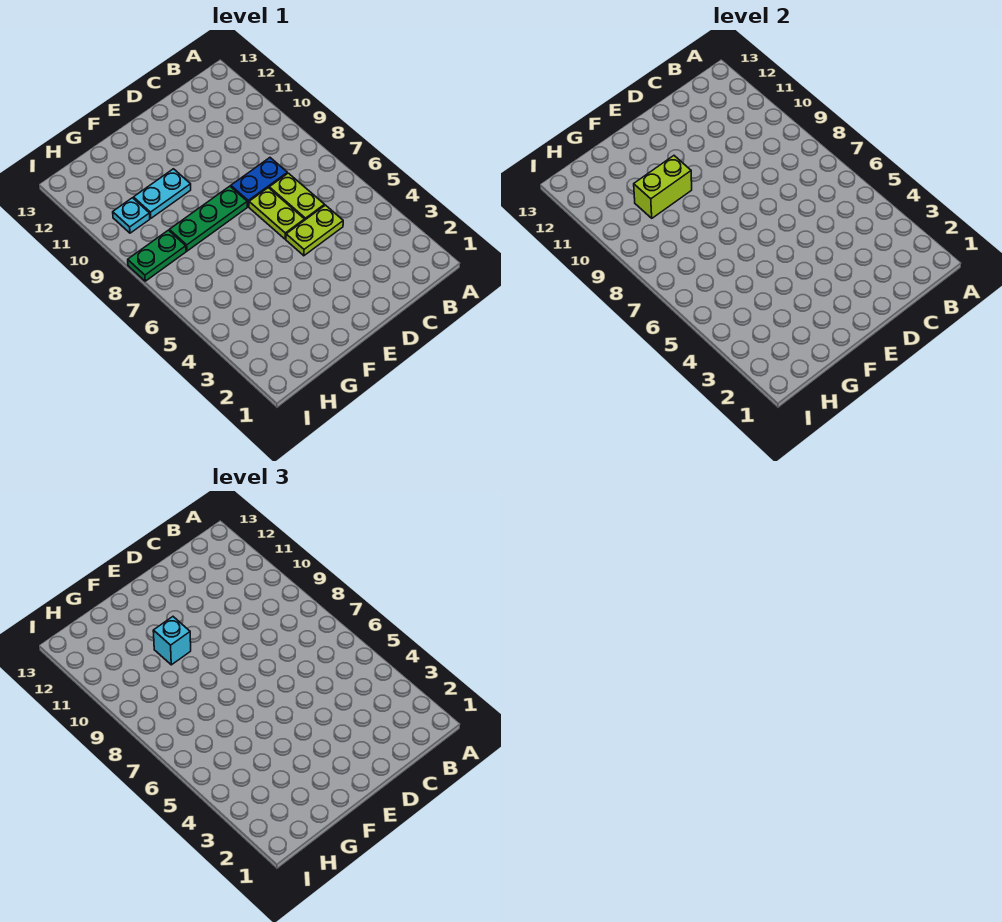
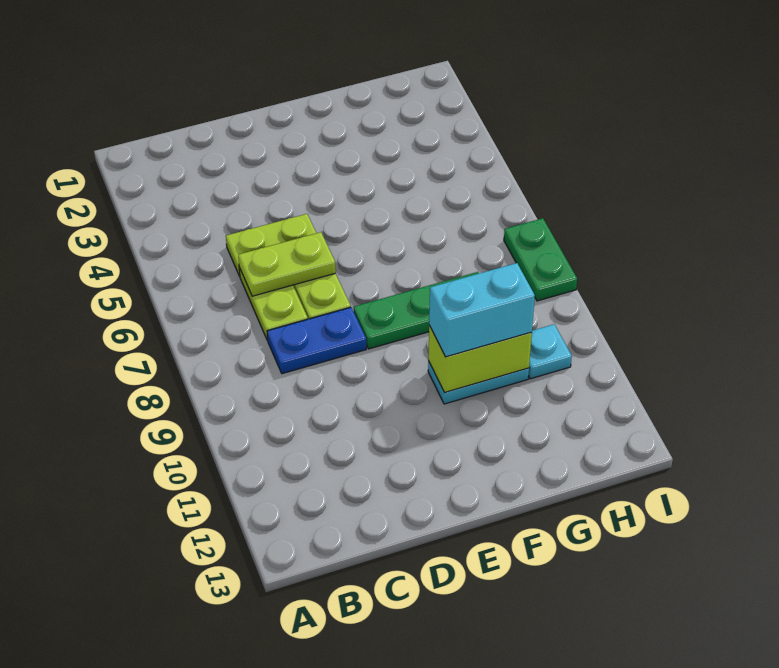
none -> lime 1x2 plate [238,232,336,296]
cyan 1x1 brick [153,617,191,665] -> cyan 1x2 brick [429,263,535,357]
green 1x2 plate [128,230,186,281] -> green 1x2 plate turned to [504,218,577,301]

